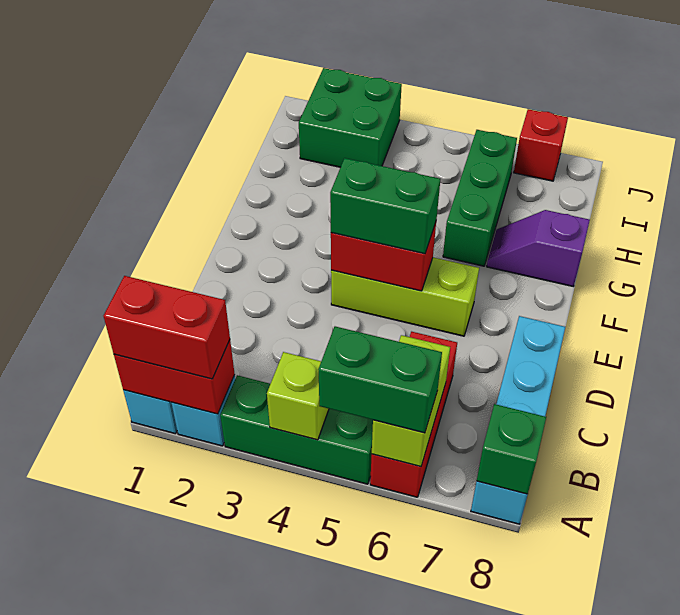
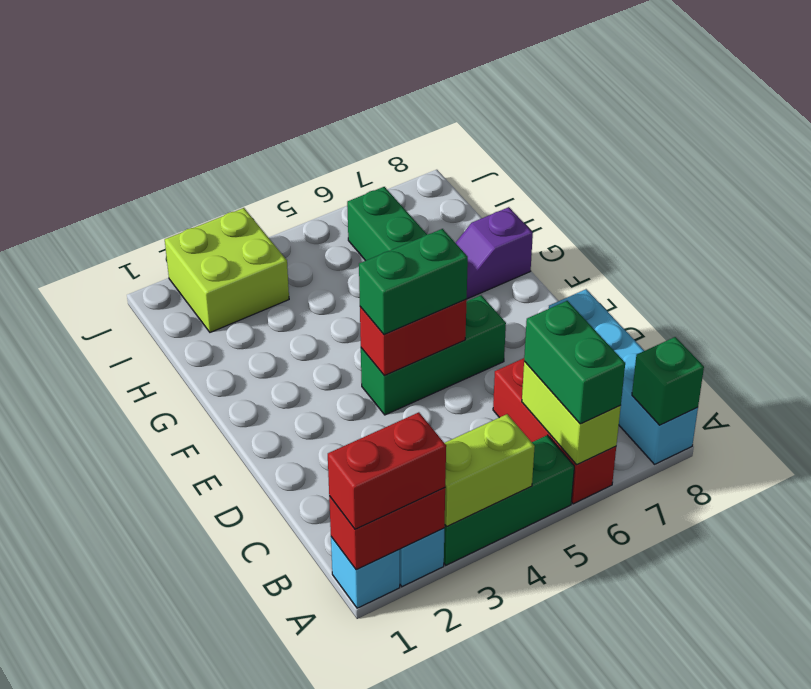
lime 1x1 brick [267,352,329,440] -> lime 1x2 brick [445,414,535,527]
green 1x2 brick [318,326,442,433] -> green 1x2 brick turned to [524,301,625,424]
lime 1x3 brick [331,257,479,336] -> green 1x3 brick [361,295,506,415]
green 2x2 brick [299,68,402,167] -> lime 2x2 brick [165,208,289,332]
red 1x1 brick [514,109,568,181] -> none

